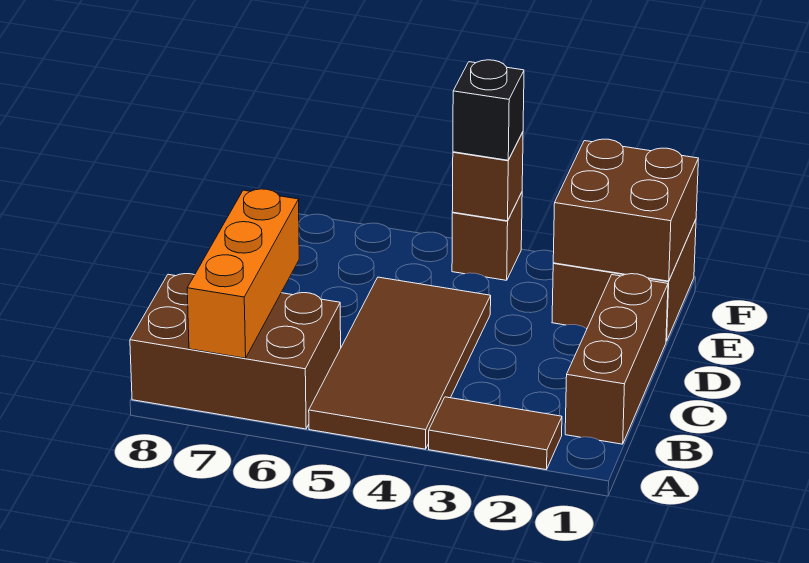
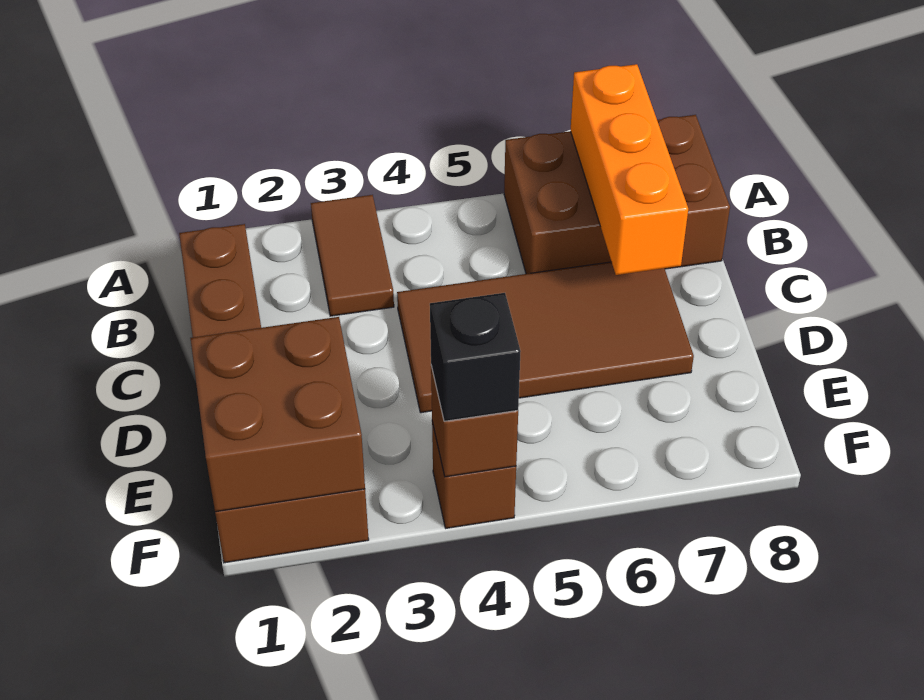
brown 1x2 tile [429,397,562,470] -> brown 1x2 tile turned to [311,195,394,316]
brown 2x4 tile [309,277,491,449] -> brown 2x4 tile turned to [397,262,694,413]

